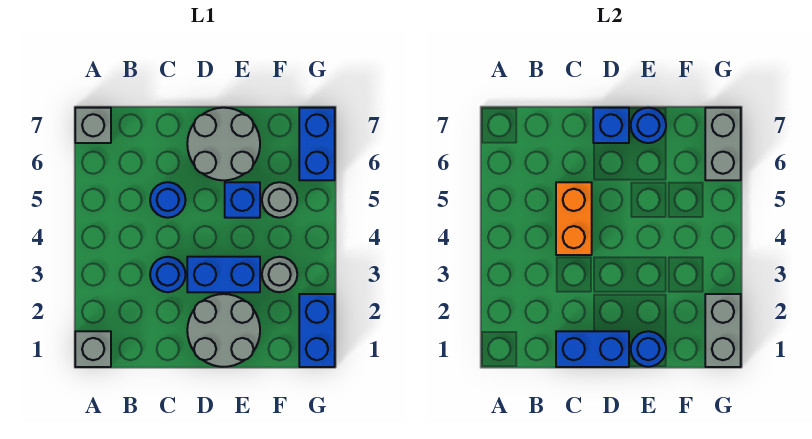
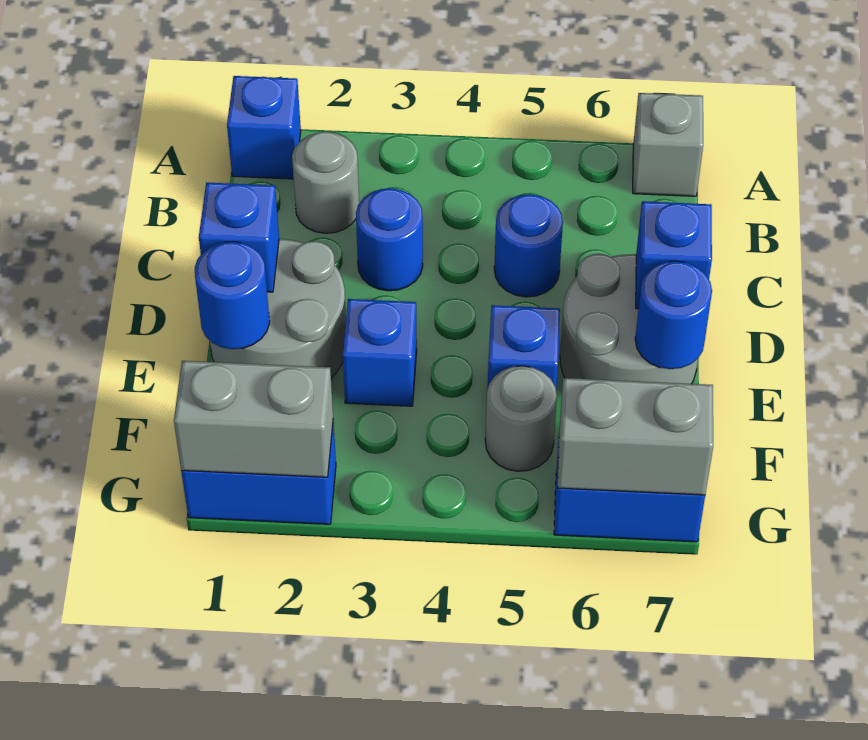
grey 1x1 brick [75,331,111,367] -> blue 1x1 brick [227,76,301,179]
blue 1x2 brick [556,331,629,367] -> blue 1x1 brick [199,183,279,292]
orange 1x2 brick [556,182,592,255] -> none
blue 1x2 brick [187,257,260,292] -> blue 1x1 brick [343,299,417,406]
grey 1x1 round brick [262,257,297,292] -> grey 1x1 round brick moved to [292,132,359,233]

